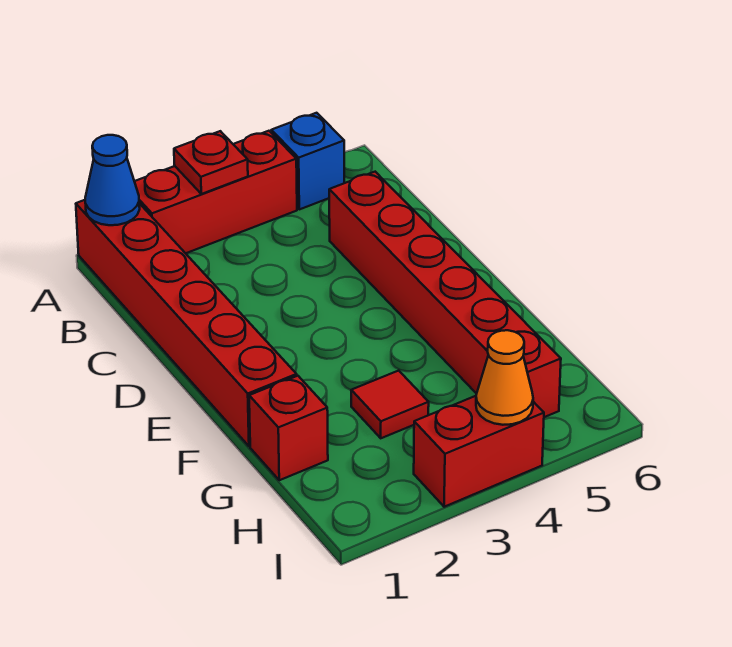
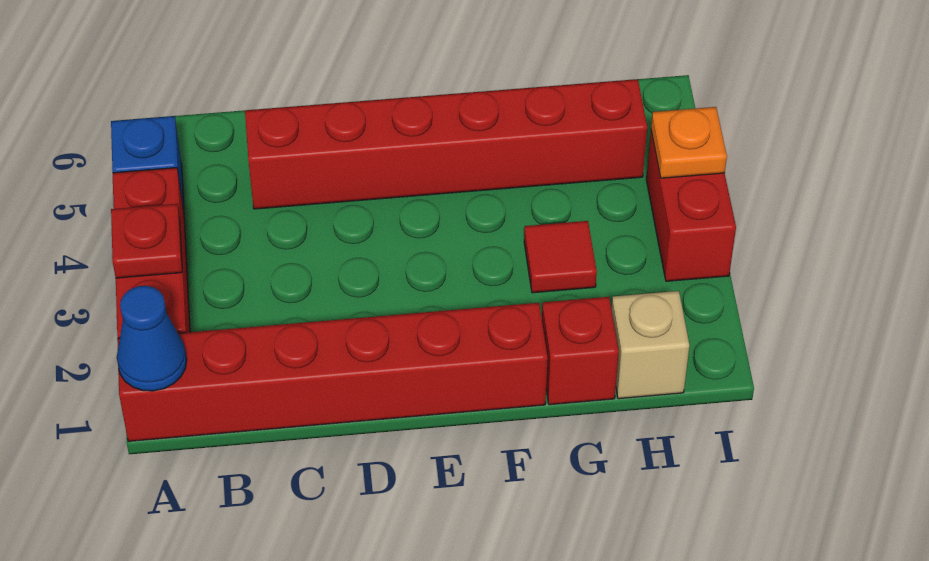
none -> tan 1x1 brick [612,291,690,399]
orange 1x1 cone [476,330,533,425] -> orange 1x1 plate [651,107,727,178]

